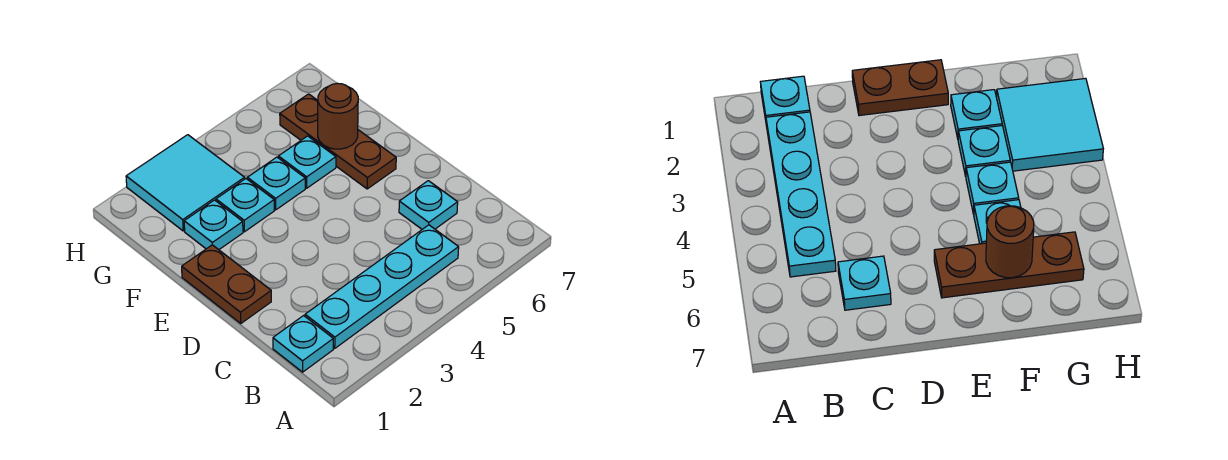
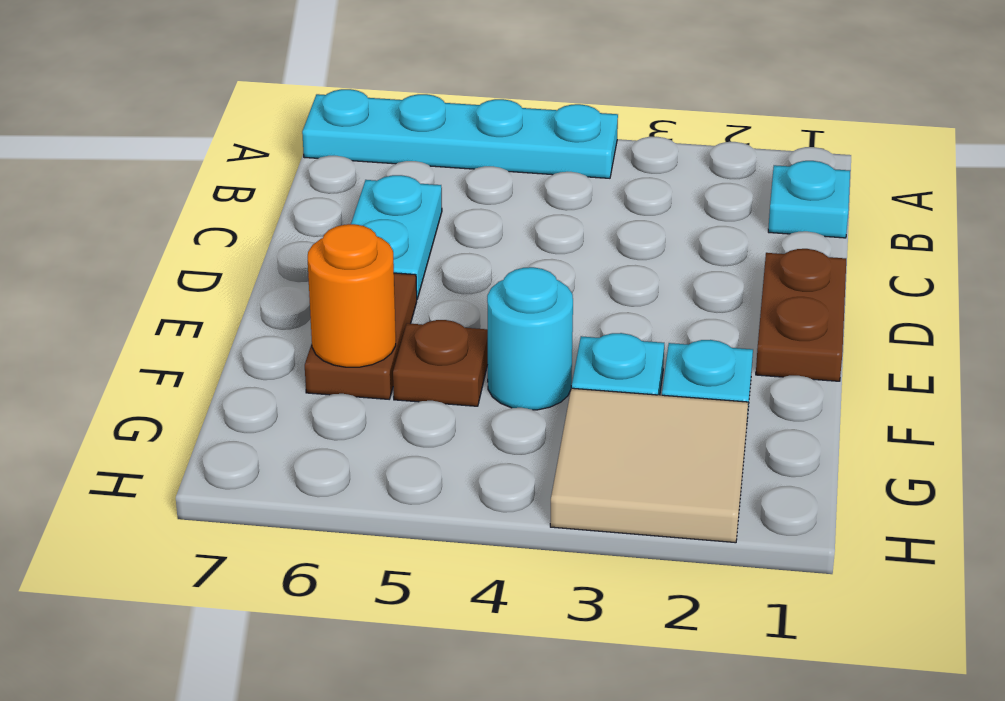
cyan 1x4 plate [305,225,459,348] -> cyan 1x4 plate moved to [302,89,618,178]
cyan 1x1 plate [399,181,458,229] -> cyan 1x2 plate [351,175,442,299]
brown 1x3 plate [280,94,396,189] -> brown 1x2 plate [305,273,417,399]
cyan 1x1 plate [247,157,305,210] -> cyan 1x1 round brick [487,267,573,410]
cyan 1x1 plate [278,136,336,188] -> brown 1x1 plate [393,320,488,406]
brown 1x1 round brick [318,83,358,149] -> orange 1x1 round brick [308,224,396,367]
cyan 2x2 tile [126,135,245,231] -> tan 2x2 tile [550,388,748,543]

